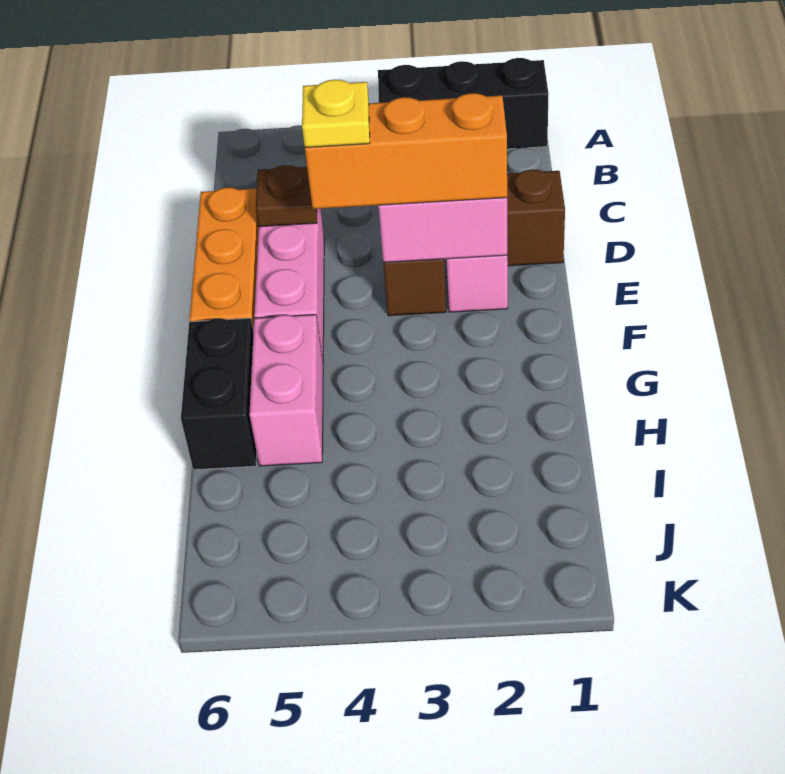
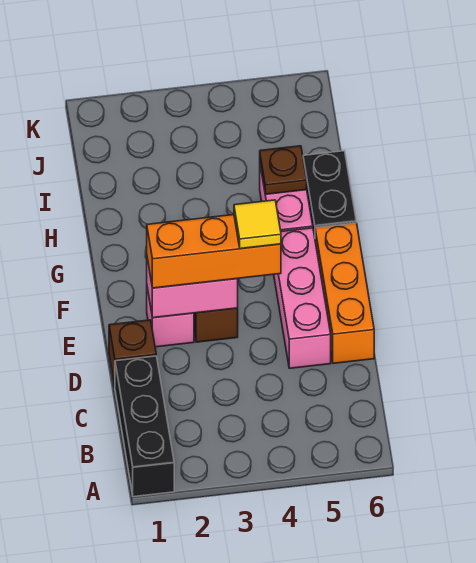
black 1x3 brick [378,58,549,149] -> black 1x3 brick turned to [115,356,174,497]
brown 1x1 plate [256,165,317,227] -> brown 1x1 plate moved to [260,146,307,194]
yellow 1x1 plate [302,80,370,148] -> yellow 1x1 tile [234,200,281,249]

